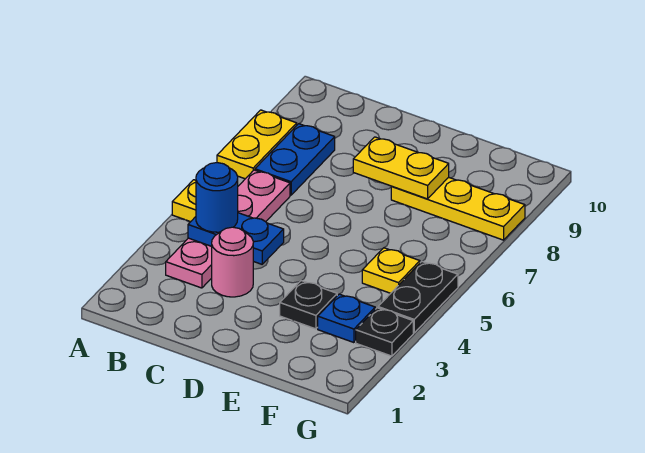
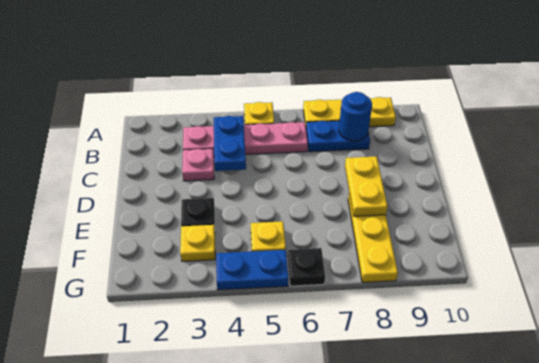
yellow 1x2 plate [217,110,297,179] -> yellow 1x3 plate [303,97,396,127]
blue 1x1 round brick [196,163,238,232] -> blue 1x1 round brick moved to [339,92,372,141]
pink 1x1 round brick [212,227,253,297] -> pink 1x1 plate [182,149,214,181]
blue 1x1 plate [318,294,375,343] -> yellow 1x1 plate [180,225,215,261]
black 1x1 plate [356,308,413,356] -> black 1x1 plate moved to [287,248,325,286]
black 1x2 plate [378,261,458,333] -> blue 1x2 plate [216,250,289,290]

